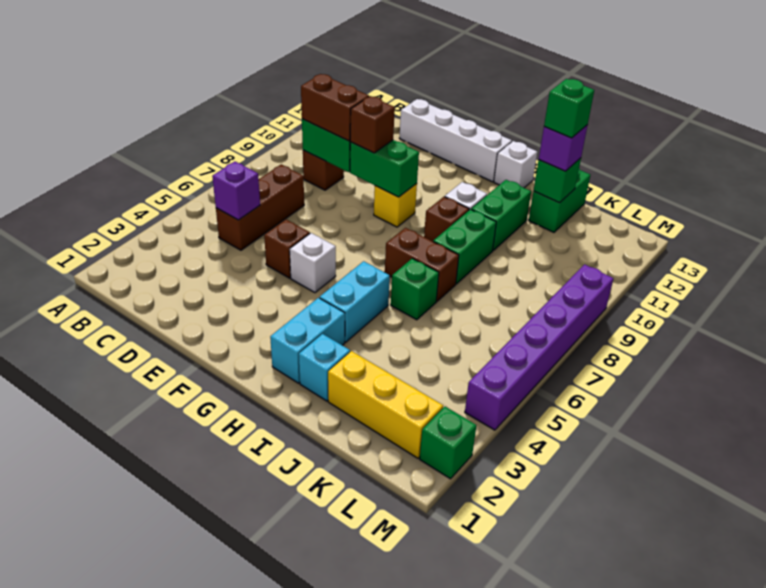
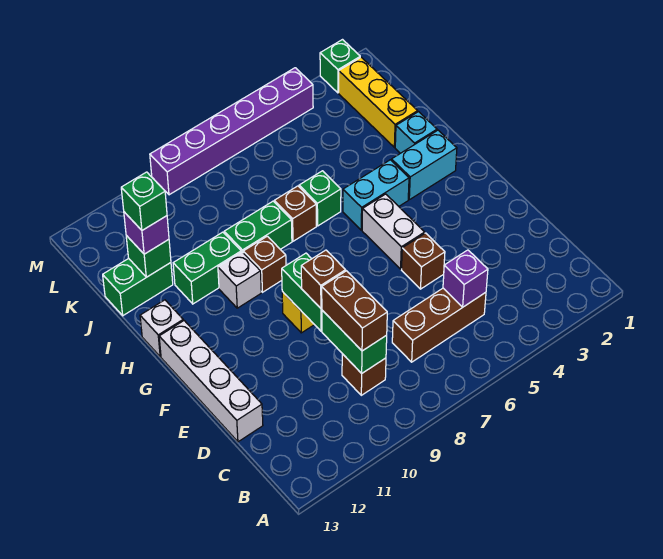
white 1x1 brick [290,233,336,293] -> white 1x2 brick [362,194,425,269]
brown 1x2 brick [385,228,459,301] -> brown 1x1 brick [274,186,316,241]

